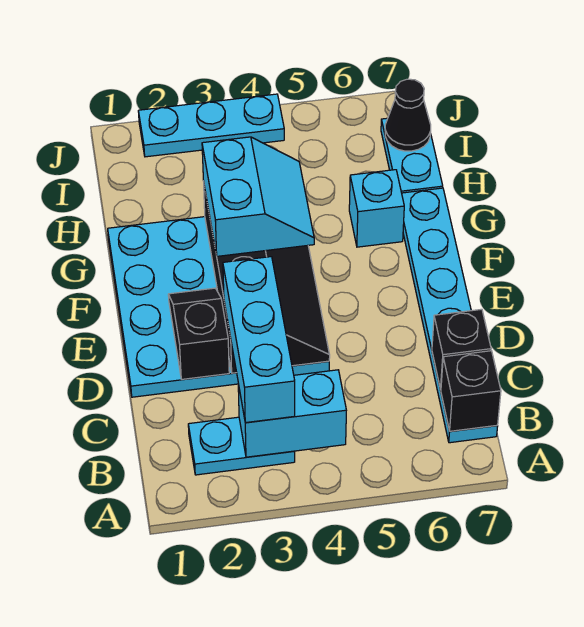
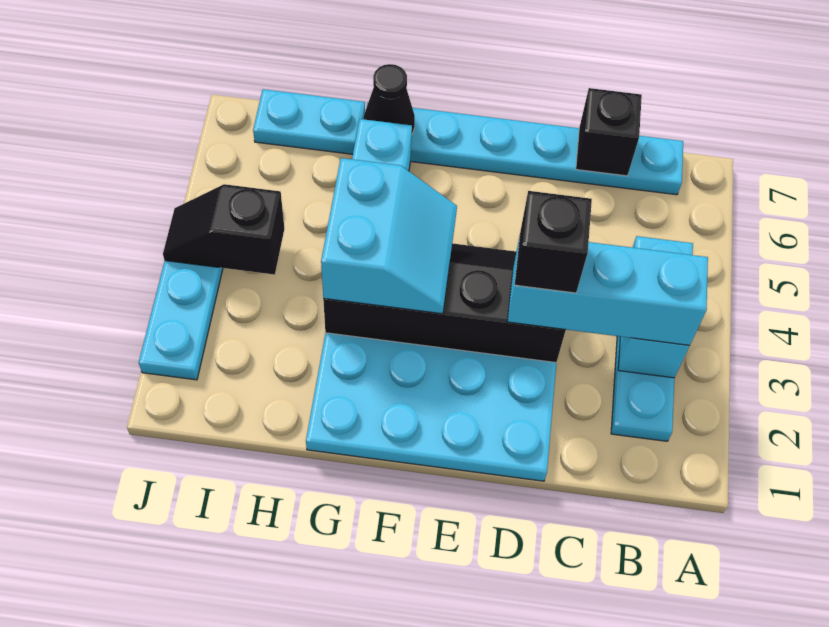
black 1x1 brick [441,351,501,431] -> black 1x1 brick moved to [515,191,592,293]
black 1x2 slope [168,288,229,379] -> black 1x2 slope moved to [163,184,285,275]
cyan 2x2 slope [202,137,314,256] -> cyan 2x2 slope turned to [321,158,457,314]
black 1x1 cone [385,79,431,151] -> black 1x1 cone moved to [364,64,415,134]

